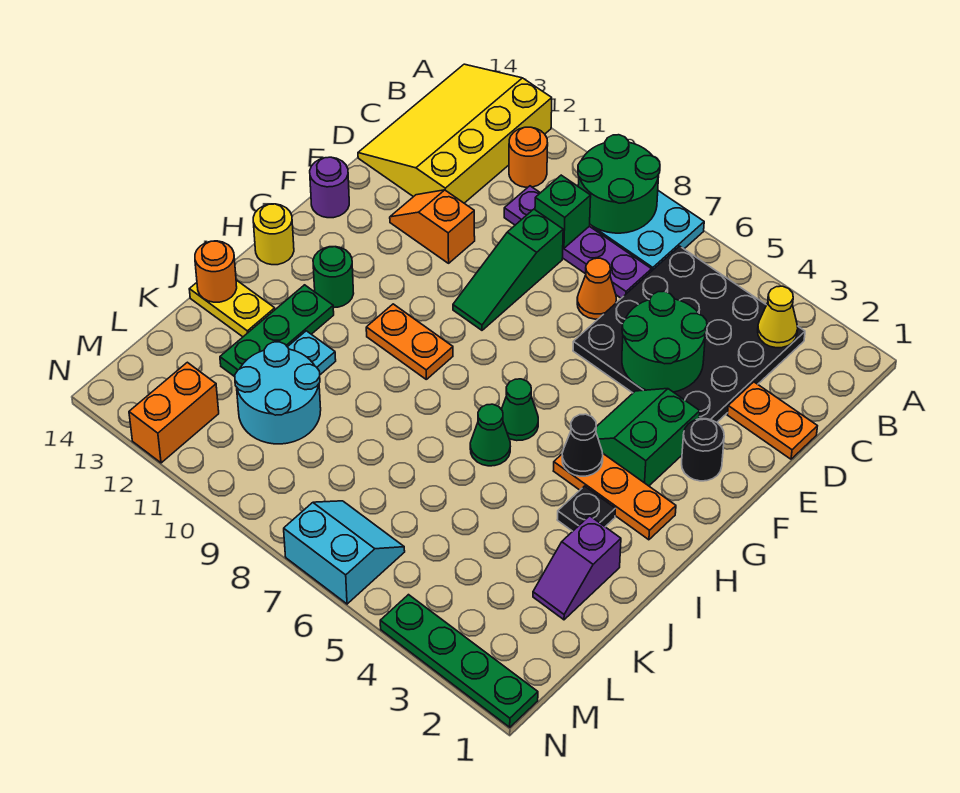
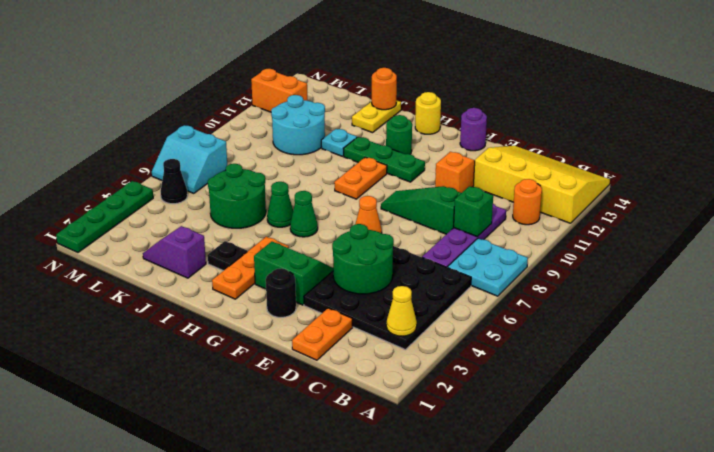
green 2x2 round brick [578,135,660,233] -> green 2x2 round brick moved to [208,164,266,228]
orange 1x1 cone [577,258,616,319] -> orange 1x1 cone moved to [356,196,382,233]
black 1x1 cone [562,414,603,476] -> black 1x1 cone moved to [161,159,188,204]
green 1x3 plate [220,285,334,377] -> green 1x3 plate moved to [343,137,425,182]
cyan 2x2 slope [284,501,405,604] -> cyan 2x2 slope turned to [152,125,227,193]

